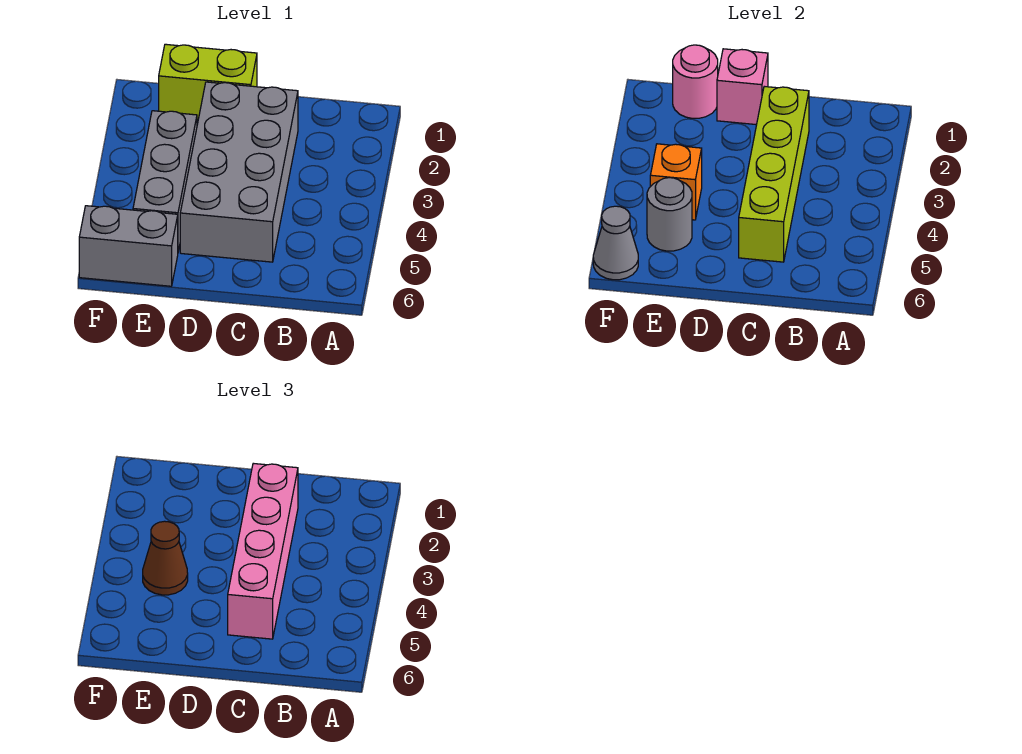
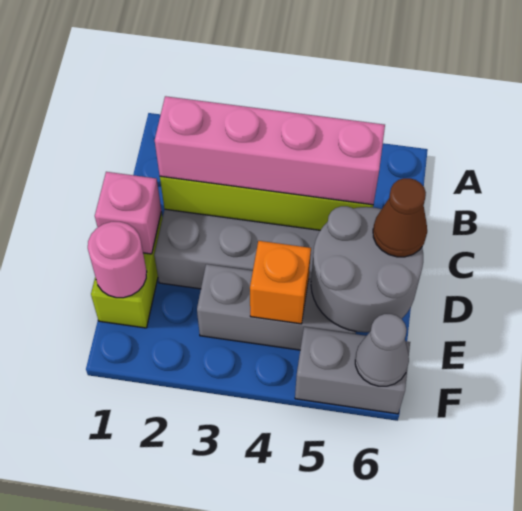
brown 1x1 cone [143,521,188,595] -> brown 1x1 cone moved to [373,178,427,257]
grey 1x1 round brick [647,178,692,251] -> grey 2x2 round brick [311,206,423,332]
grey 1x2 brick [79,206,178,286] -> grey 1x2 brick turned to [295,327,410,414]

